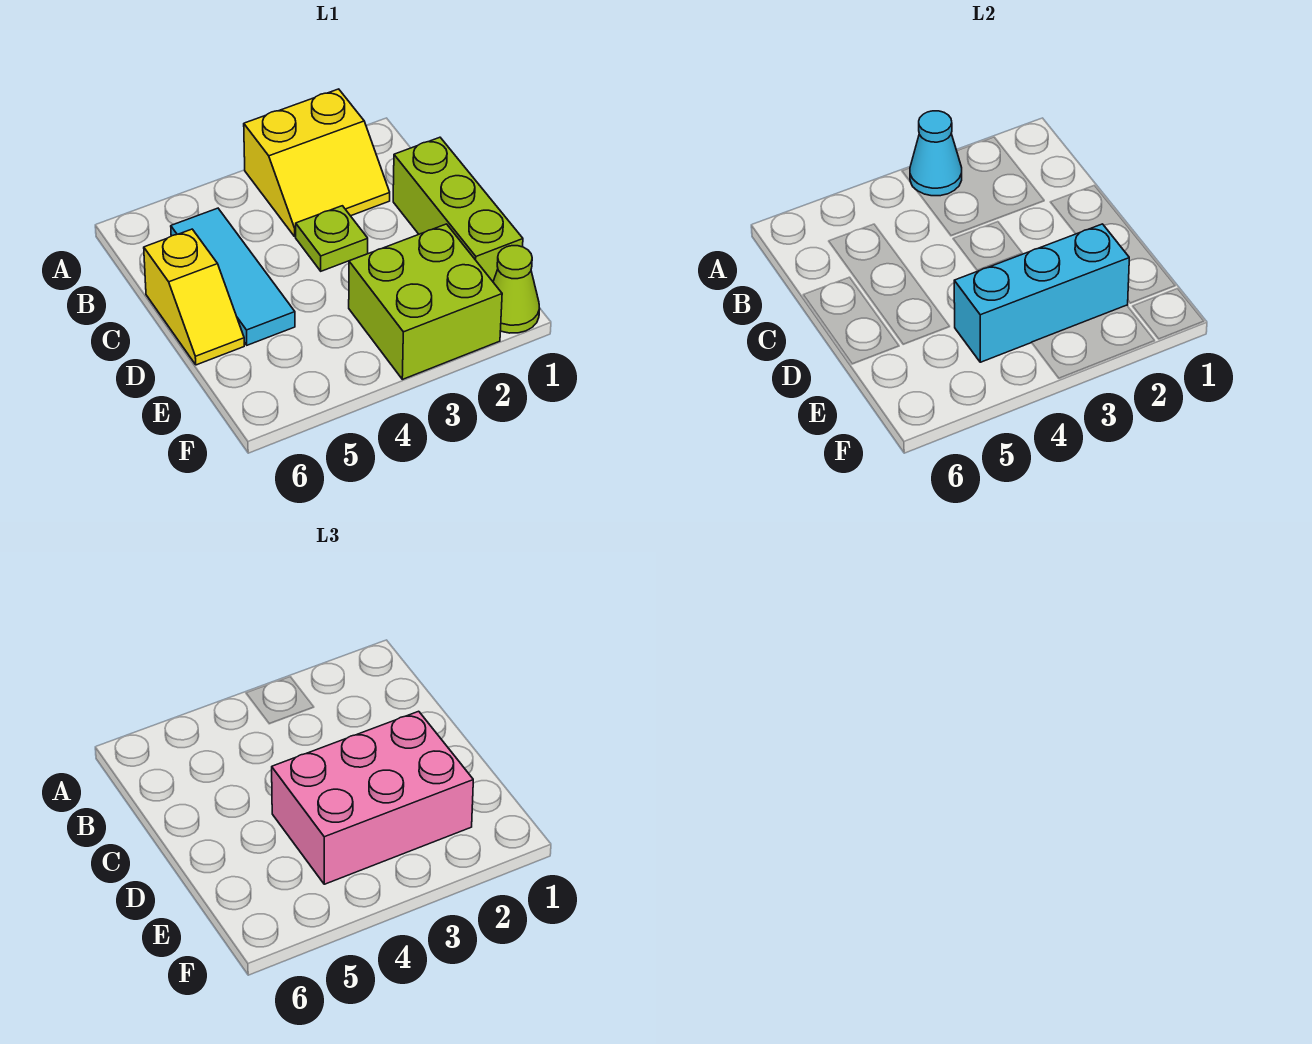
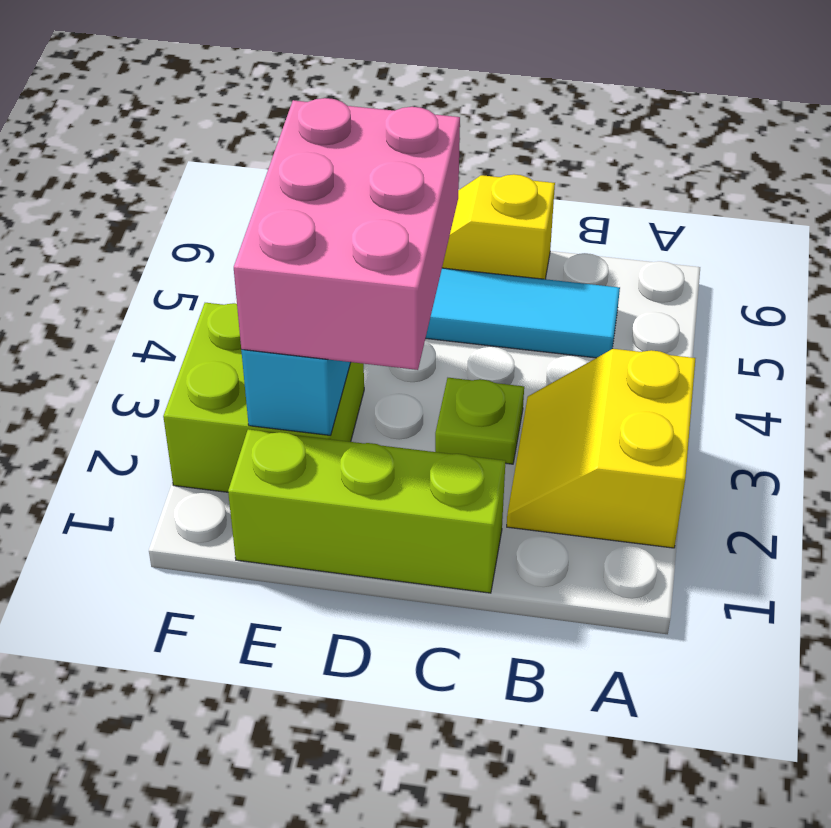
cyan 1x1 cone [910,111,962,196] -> none
lime 1x1 cone [493,246,540,333] -> none

